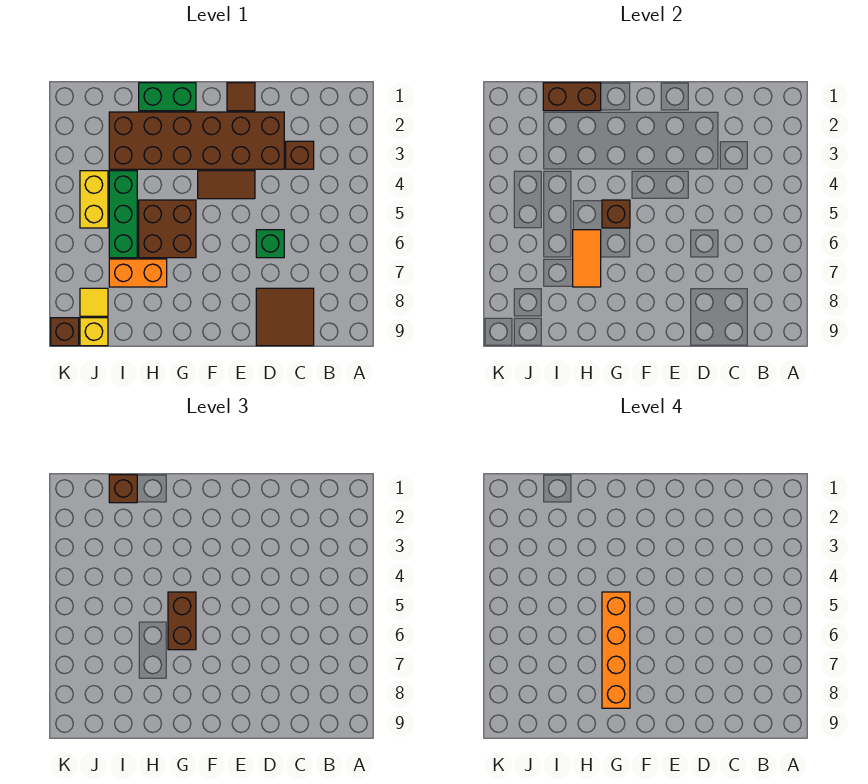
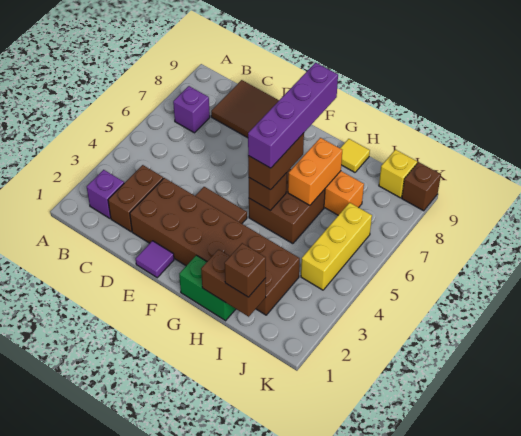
none -> purple 1x1 brick [87,170,124,218]
none -> purple 1x1 brick [173,86,210,133]
brown 1x1 brick [286,141,314,169] -> brown 1x2 brick [108,165,163,232]
green 1x1 brick [256,230,284,258] -> none
brown 1x1 tile [227,83,255,111] -> purple 1x1 tile [136,241,174,278]
orange 1x4 brick [602,592,630,708] -> purple 1x4 brick [248,63,338,168]
orange 1x2 tile [573,230,601,287] -> orange 1x2 brick [288,138,342,205]
green 1x3 brick [109,171,137,258] -> none
yellow 1x2 brick [80,171,108,228] -> yellow 1x3 brick [301,203,372,290]
yellow 1x1 tile [80,288,108,316] -> yellow 1x1 tile moved to [340,139,370,172]

